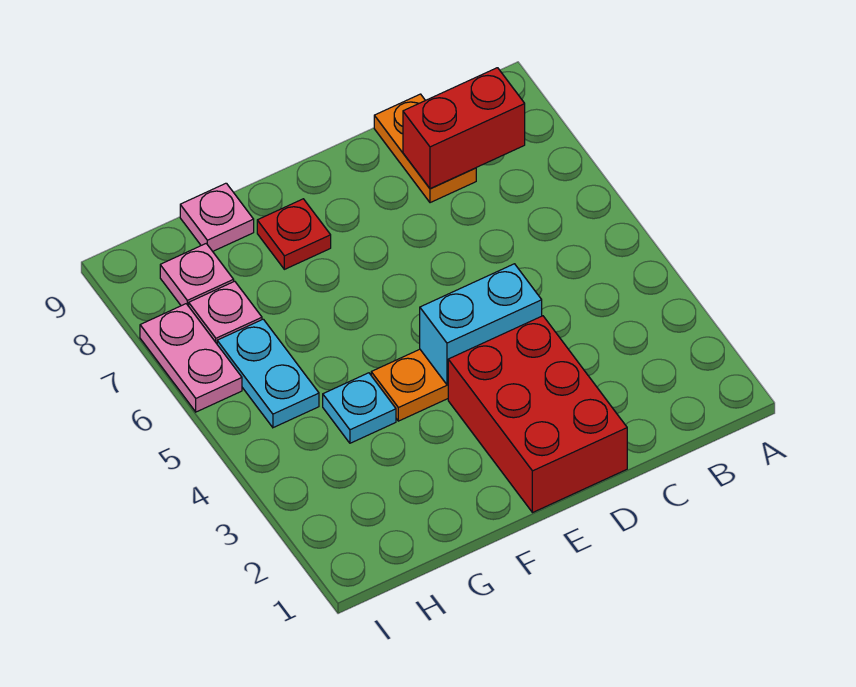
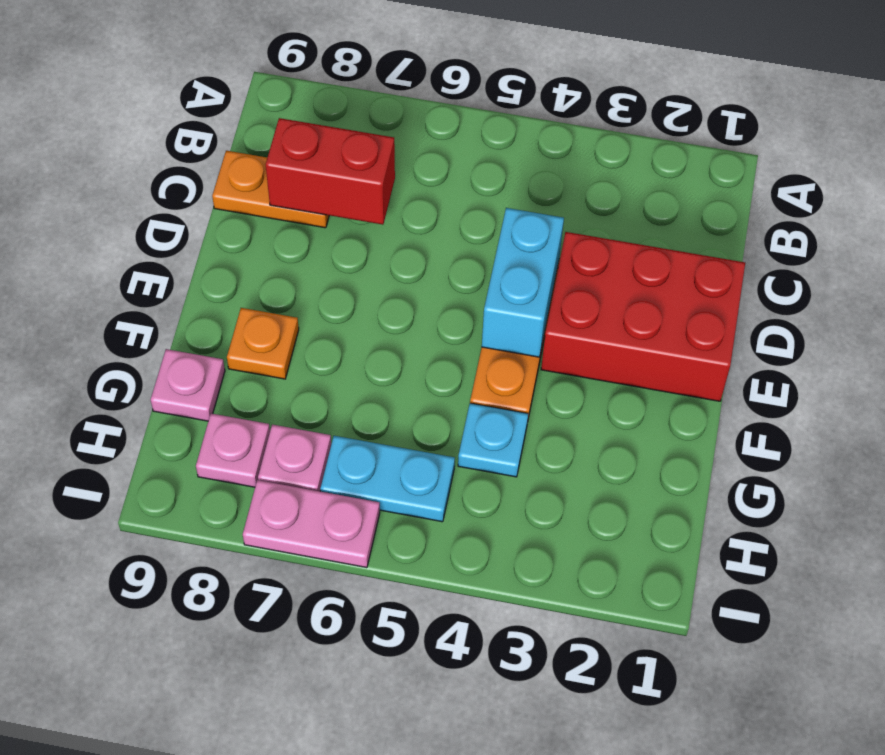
red 1x2 brick [403,68,525,189] -> red 1x2 brick turned to [266,118,395,225]
red 1x1 plate [257,199,331,269] -> orange 1x1 plate [227,308,299,379]

